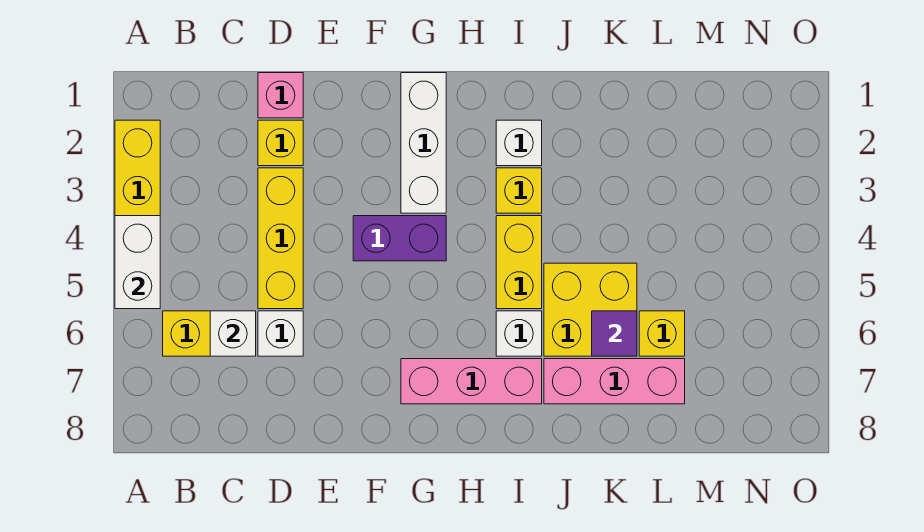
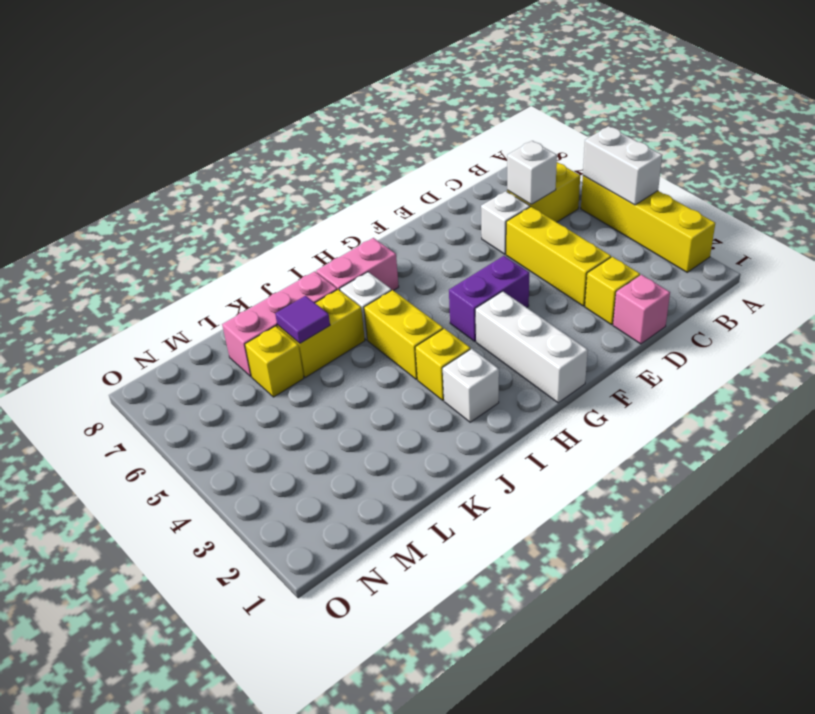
pink 1x3 brick [401,359,542,404] -> pink 1x2 brick [316,238,399,291]
yellow 2x2 brick [544,263,637,356] -> yellow 1x2 brick [277,289,365,377]

